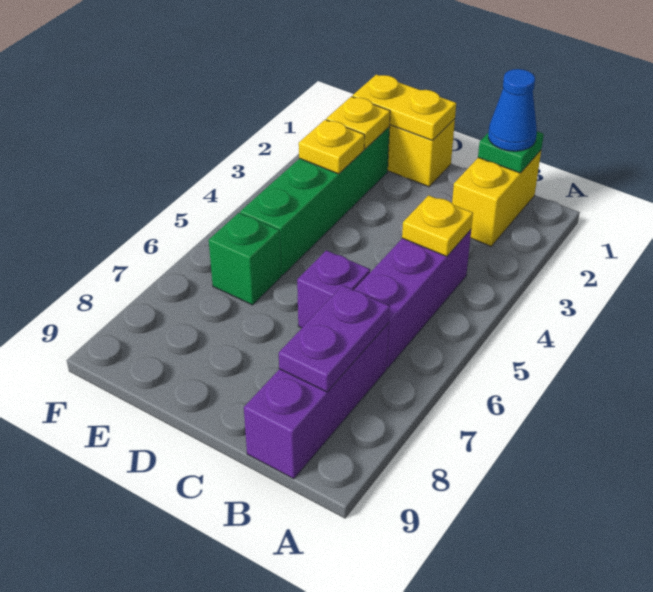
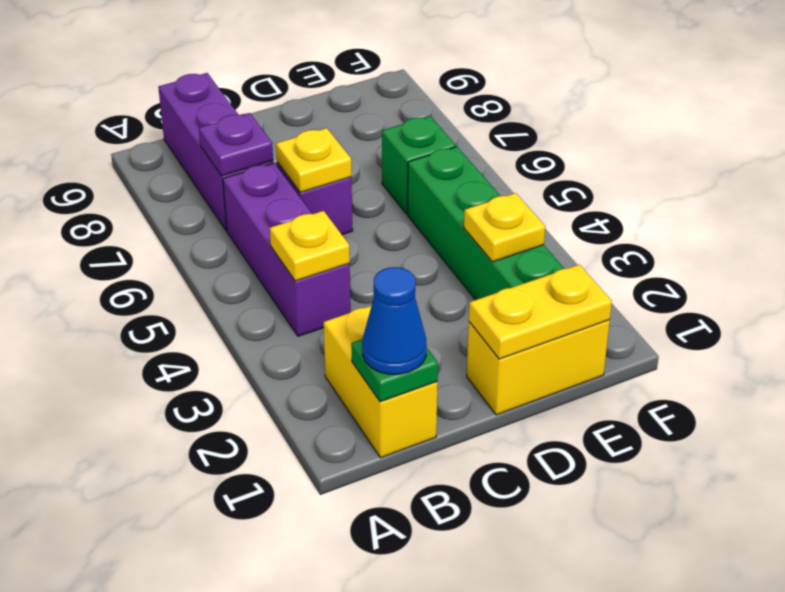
purple 1x2 plate [279,285,390,392] -> purple 1x1 plate [199,113,273,176]
yellow 1x1 plate [326,96,390,149] -> yellow 1x1 plate moved to [276,128,351,192]

